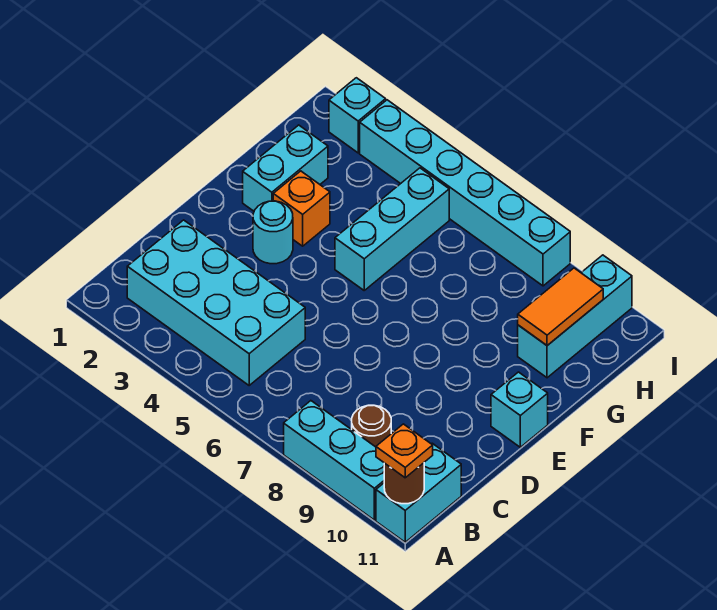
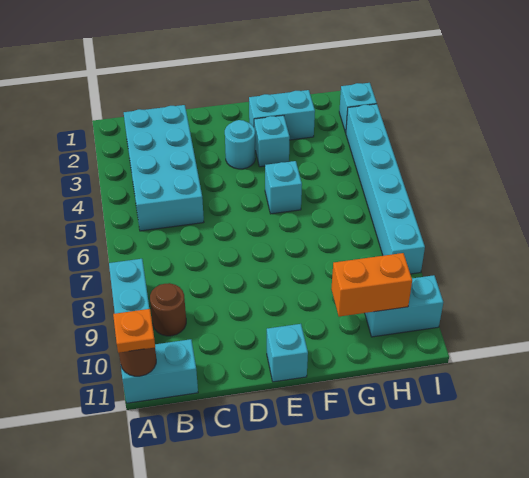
orange 1x1 brick [273,171,330,246] -> cyan 1x1 brick [254,115,290,167]
cyan 1x3 brick [335,168,449,290] -> cyan 1x1 brick [265,161,302,214]
cyan 1x3 brick [518,255,632,378] -> cyan 1x2 brick [365,275,443,337]
orange 1x2 tile [518,268,603,345] -> orange 1x2 brick [331,253,412,317]

